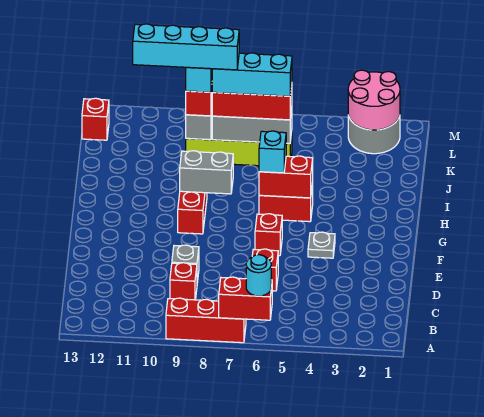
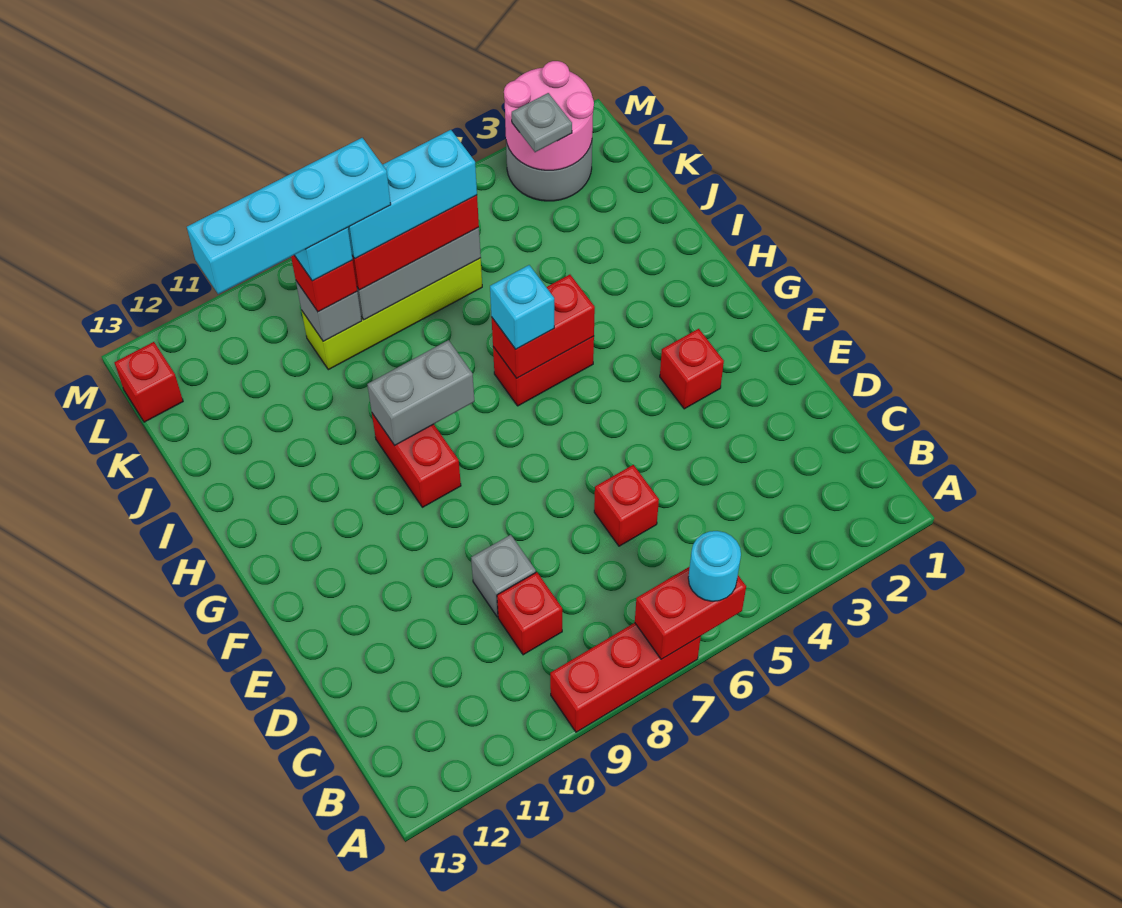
grey 1x1 plate [308,232,335,258] -> grey 1x1 plate moved to [512,93,572,152]
red 1x1 brick [255,214,282,256] -> red 1x1 brick moved to [660,329,724,409]

